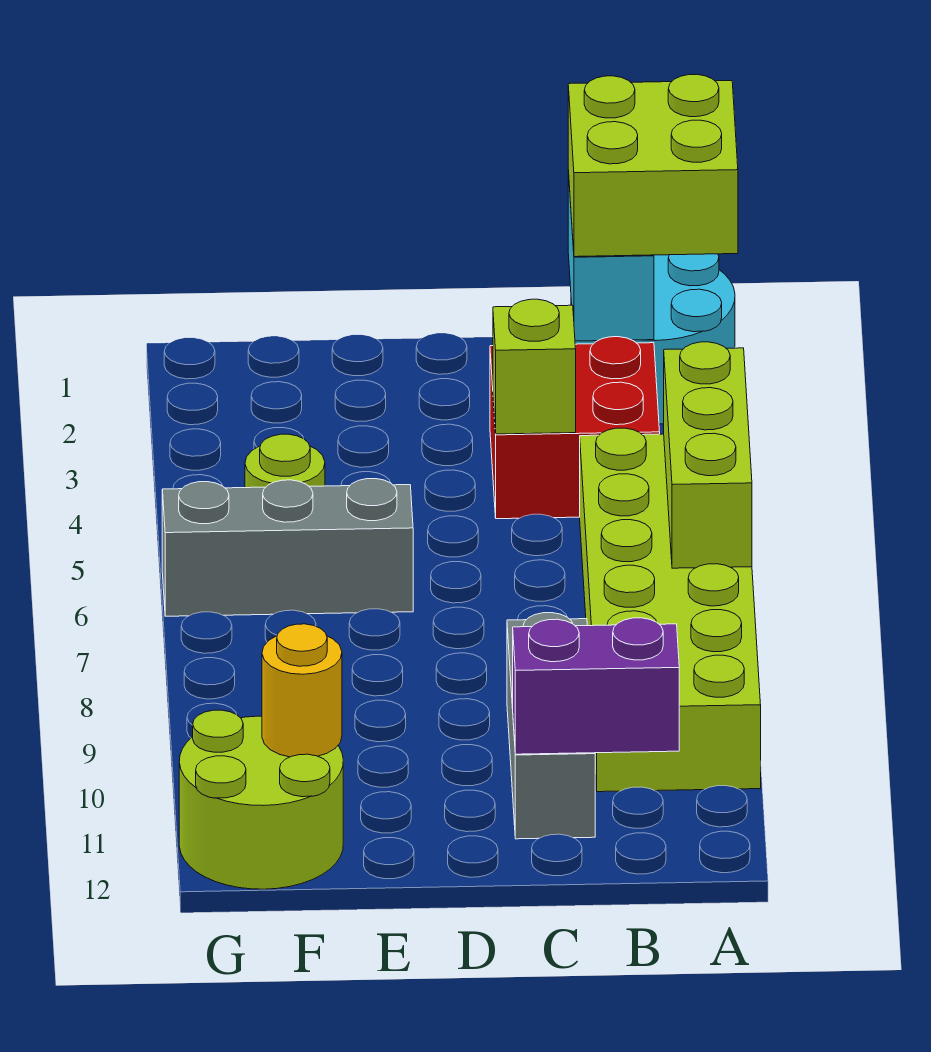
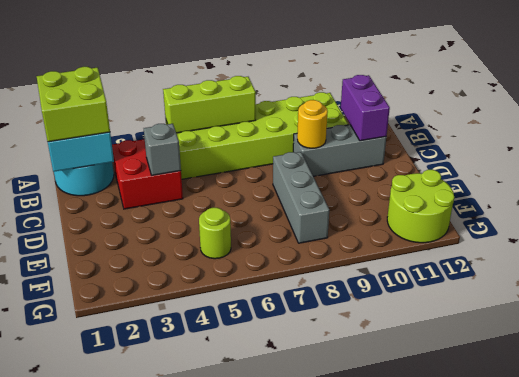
lime 1x1 brick [493,299,576,434] -> grey 1x1 brick [144,124,181,175]
grey 1x3 brick [162,479,413,616] -> grey 1x3 brick moved to [273,152,329,243]
yellow 1x1 round brick [262,624,342,757] -> yellow 1x1 round brick moved to [297,100,328,148]

